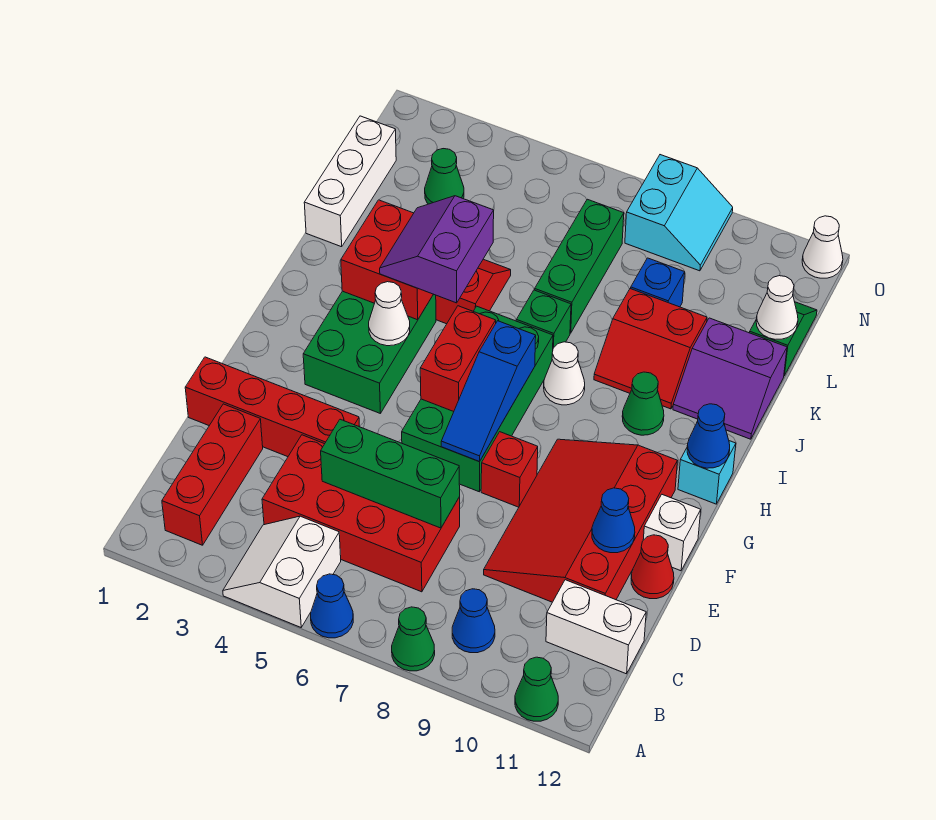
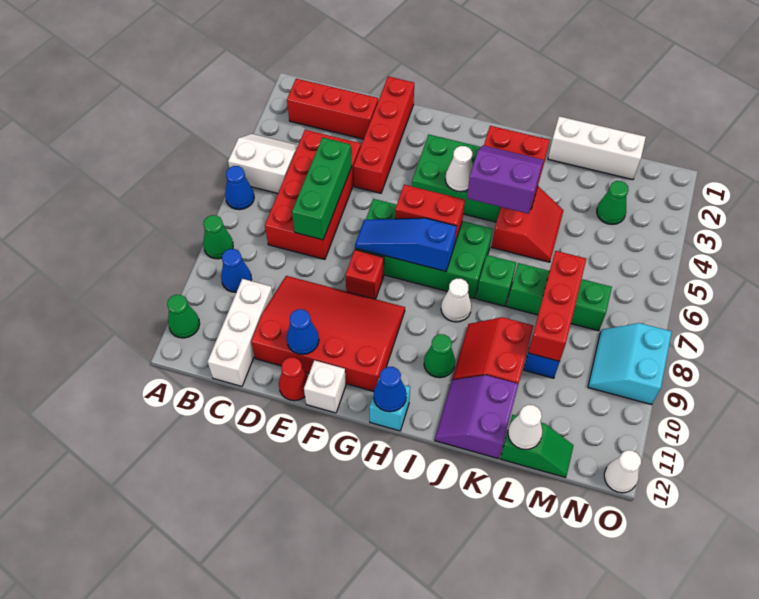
white 1x2 brick [546,580,646,674] -> white 1x3 brick [208,279,273,386]
none -> red 1x3 brick [528,251,586,361]
cyan 2x2 slope [625,155,733,271] -> cyan 2x2 slope turned to [588,323,672,405]

